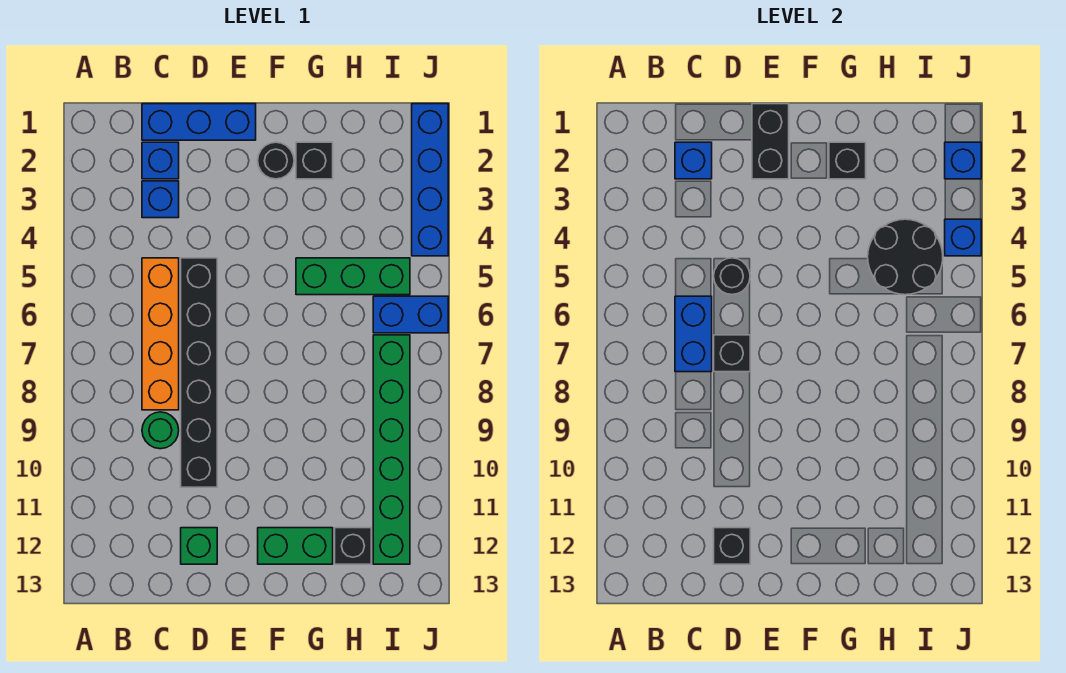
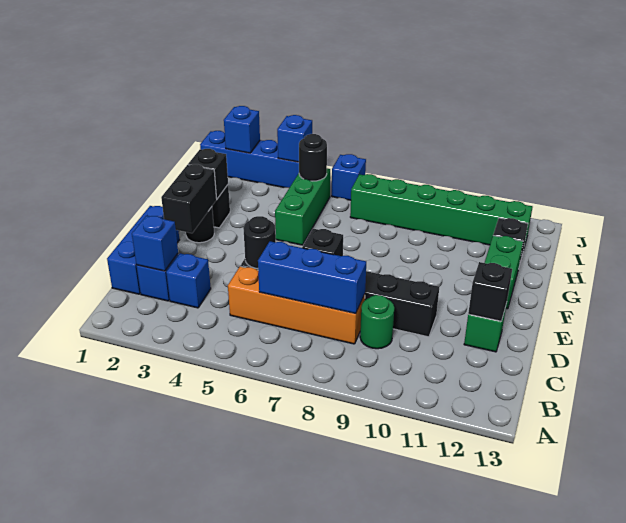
blue 1x2 brick [675,296,712,372] -> blue 1x3 brick [258,241,366,314]
black 1x2 brick [752,104,789,179] -> black 1x2 brick turned to [161,164,217,233]
black 2x2 round brick [868,219,943,295] -> black 1x1 round brick [299,134,327,181]
blue 1x2 brick [373,296,448,333] -> blue 1x1 brick [332,154,366,200]

